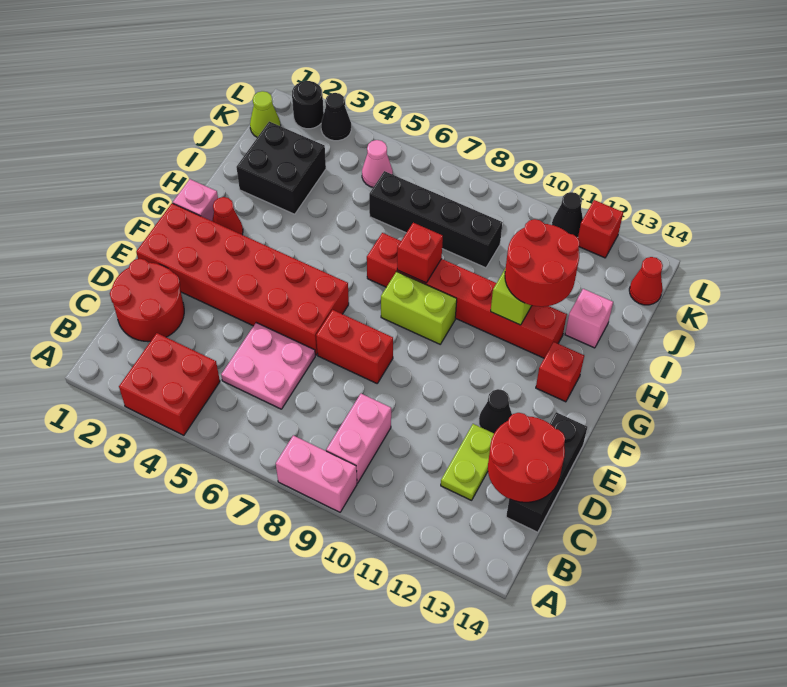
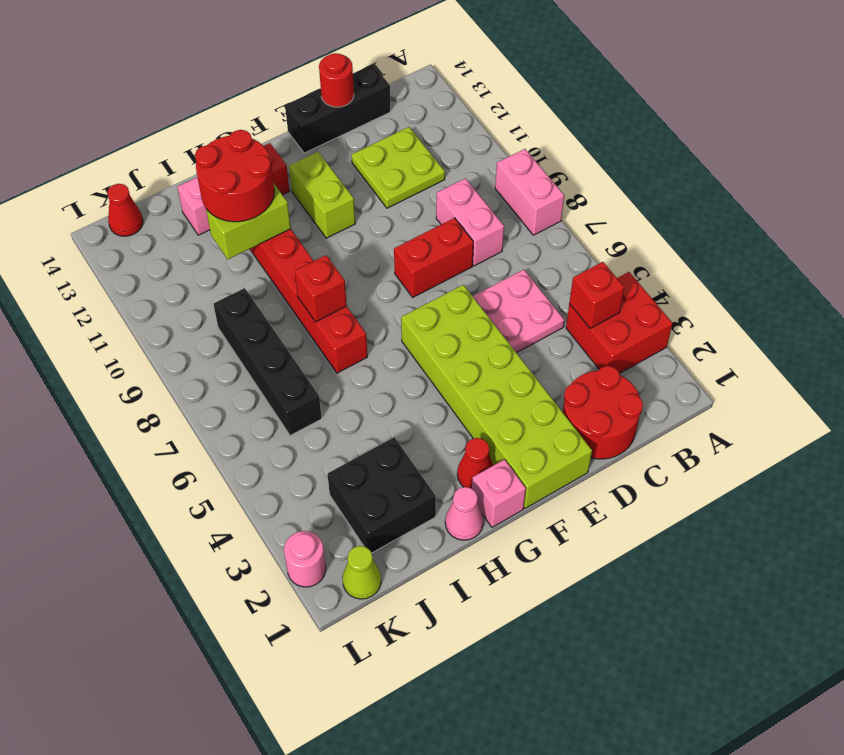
pink 1x2 brick [326,394,391,483] -> pink 1x2 brick turned to [436,178,504,266]
lime 1x2 plate [441,424,494,500] -> lime 2x2 plate [351,127,445,208]
red 2x2 round brick [488,413,565,502] -> red 1x1 round brick [319,53,354,107]
red 2x6 brick [136,203,349,355] -> lime 2x6 brick [401,285,592,508]
red 1x2 brick [316,310,393,383] -> red 1x2 brick turned to [394,218,473,297]
black 1x1 cone [479,389,512,433] -> none
lime 1x2 brick [381,272,457,344] -> lime 1x2 brick moved to [289,152,355,238]
pink 1x1 cone [362,140,393,187] -> pink 1x1 cone moved to [445,487,483,540]
black 1x1 round brick [292,81,324,129] -> pink 1x1 round brick [284,531,326,587]
black 1x1 cone [321,93,351,141] -> none
black 1x1 cone [552,192,583,238] -> none
red 1x1 brick [578,200,623,258] -> red 1x1 brick moved to [569,262,624,329]

